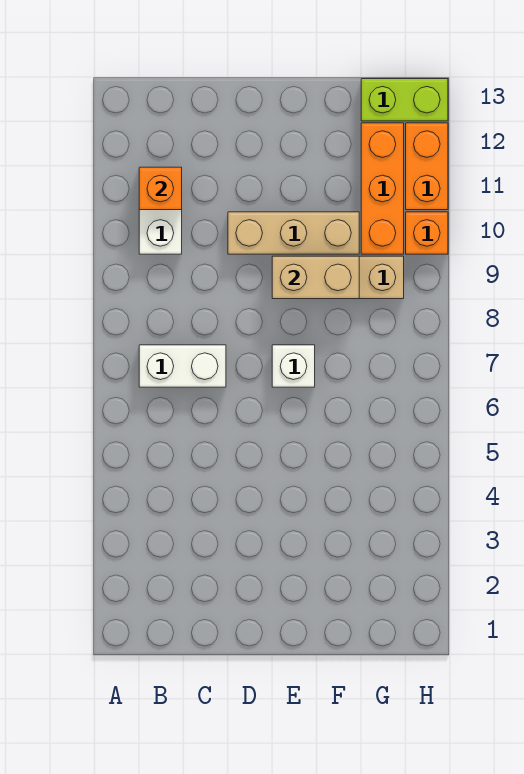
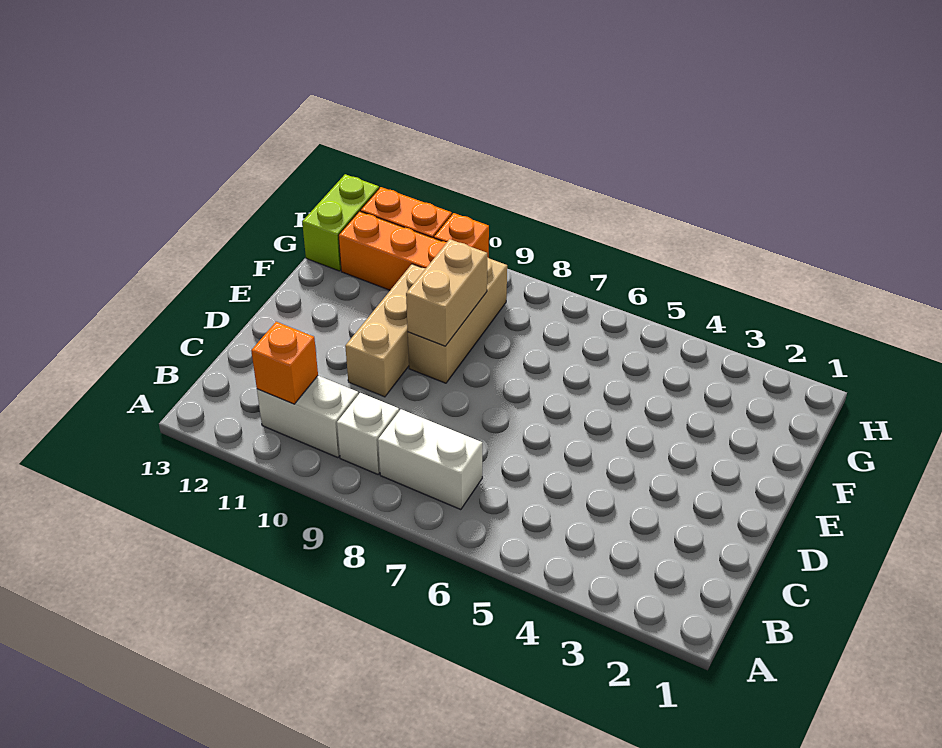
white 1x2 brick [139,345,226,387] -> white 1x2 brick turned to [378,409,482,510]
white 1x1 brick [272,345,315,387] -> white 1x1 brick moved to [337,393,399,474]

